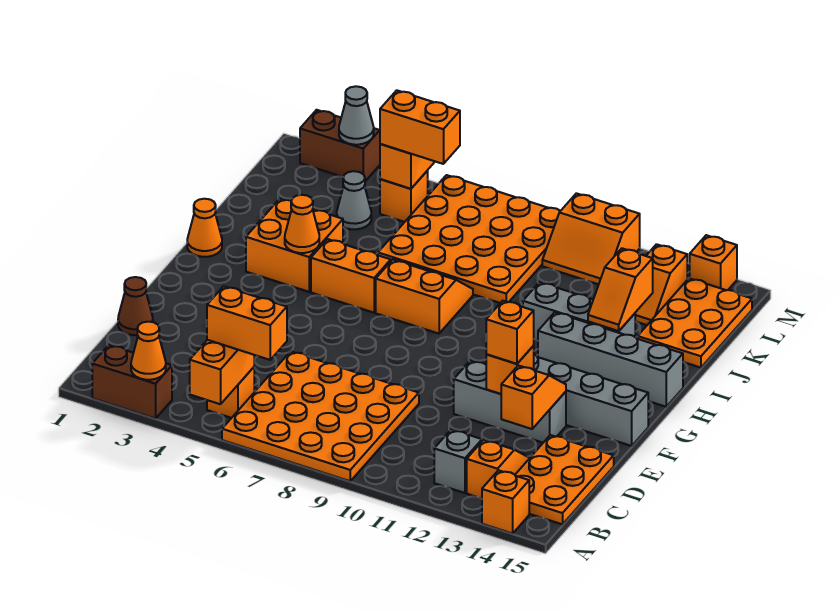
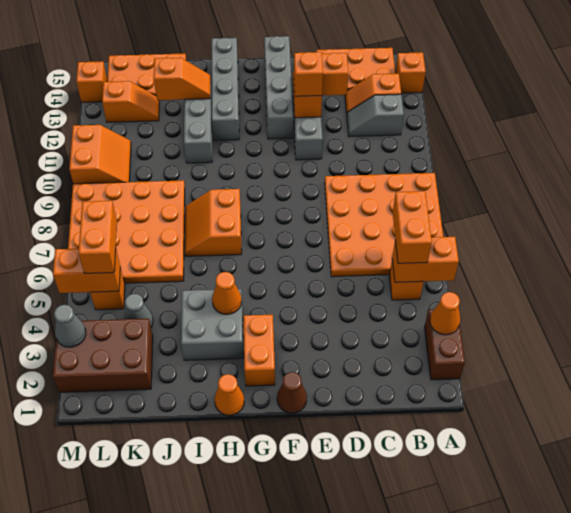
brown 1x1 cone [118,277,153,335] -> brown 1x1 cone moved to [277,372,307,413]
orange 2x2 brick [246,199,343,292] -> grey 2x2 brick [181,289,244,360]
orange 1x2 brick [311,239,391,313] -> orange 1x2 brick moved to [243,315,275,386]
brown 1x2 brick [300,110,380,181] -> brown 2x3 brick [53,319,153,392]

